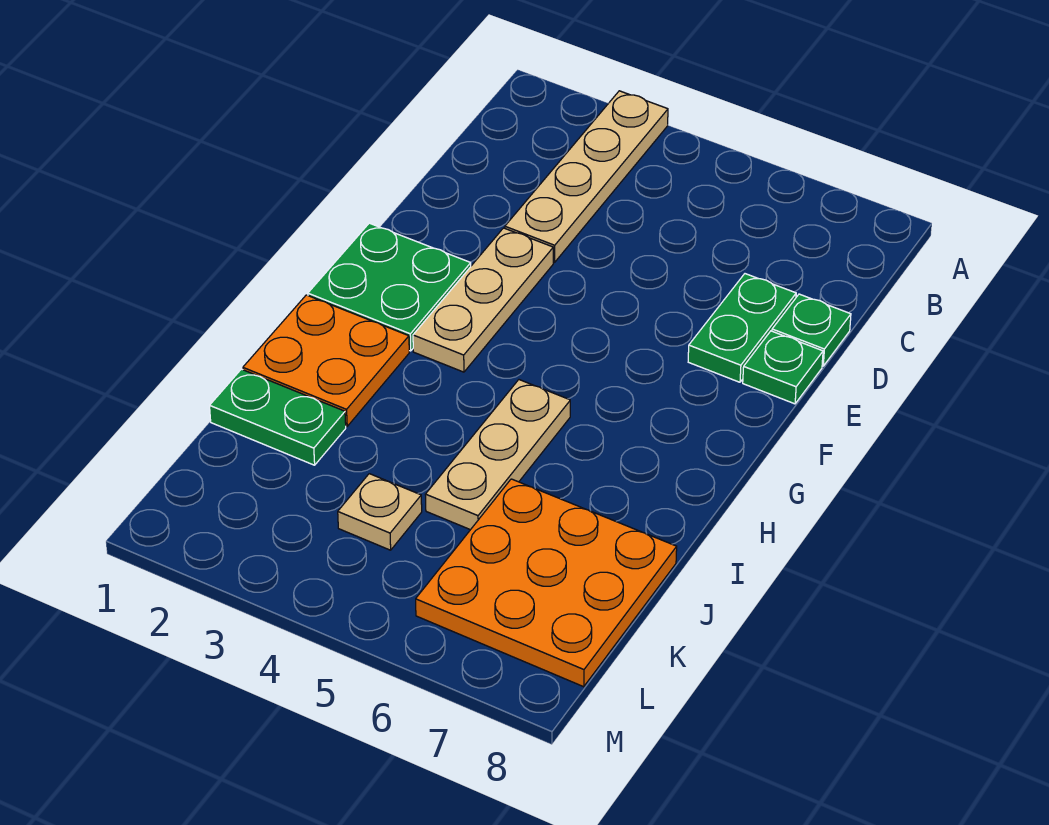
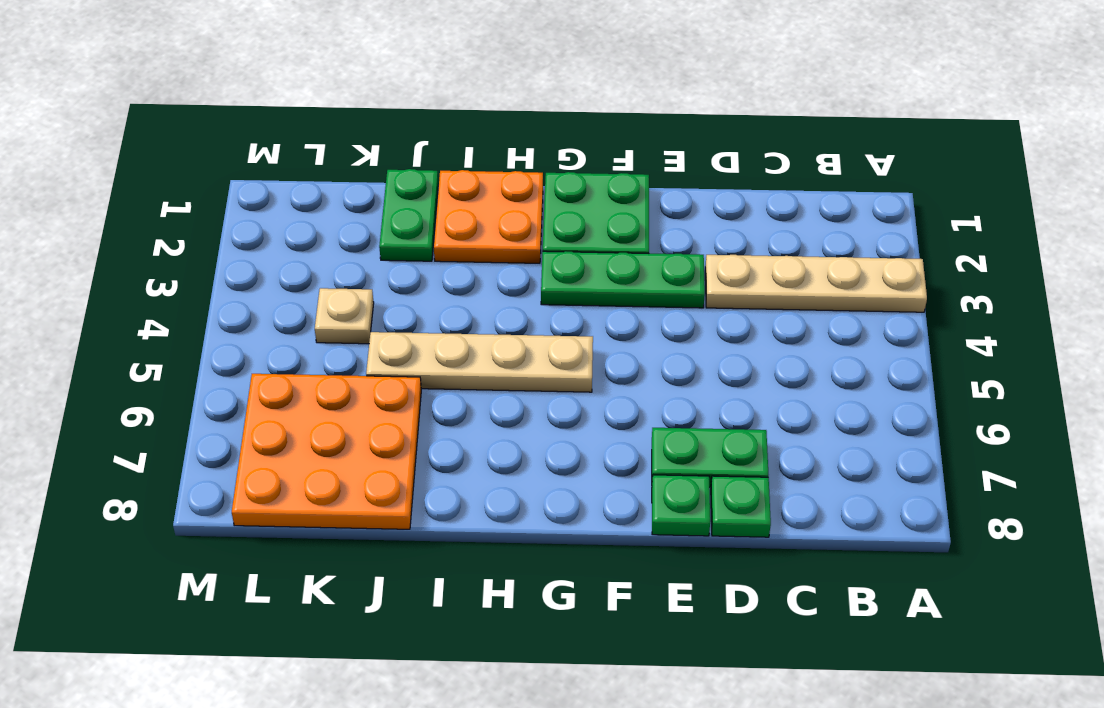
tan 1x3 plate [413,228,553,372] -> green 1x3 plate [541,251,705,308]
tan 1x3 plate [425,380,570,530] -> tan 1x4 plate [366,332,593,392]

